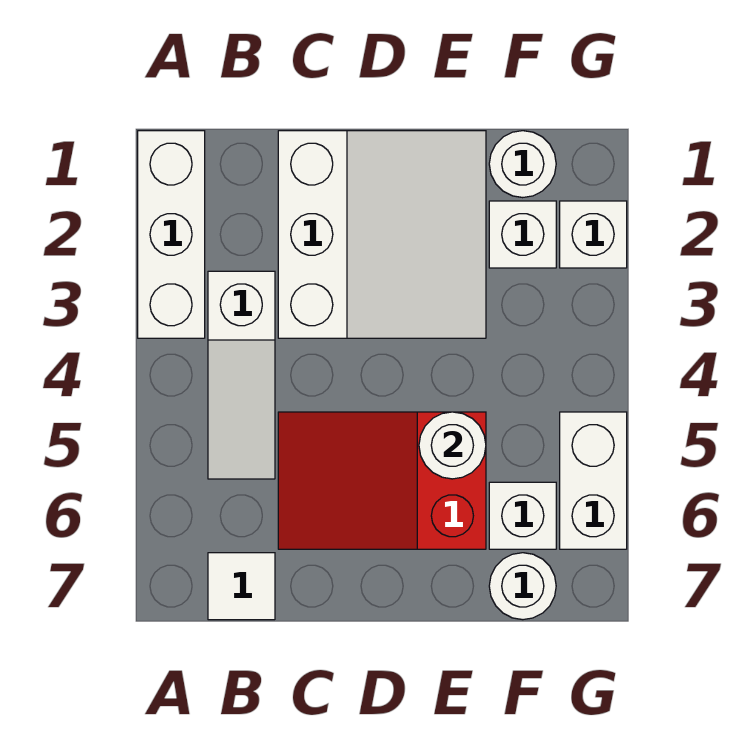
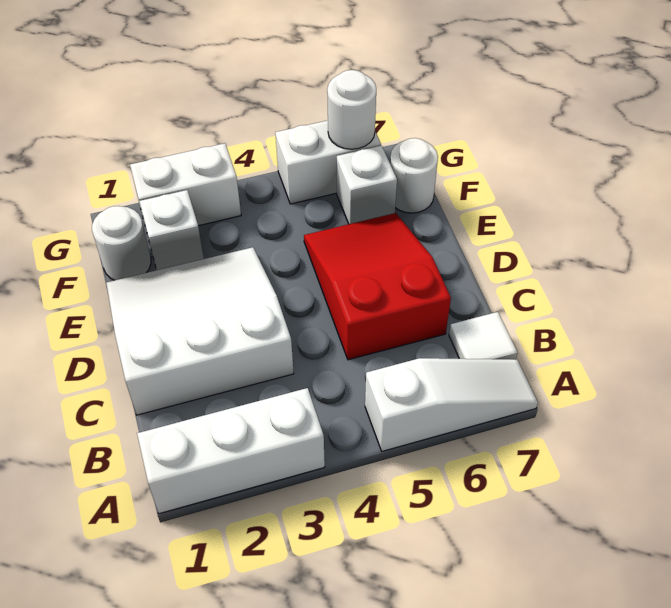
white 1x3 slope [208,271,275,479] -> white 1x3 slope moved to [365,358,538,451]
red 2x3 slope [278,412,486,549] -> red 2x3 slope turned to [304,213,451,360]
white 1x1 round brick [419,412,486,479] -> white 1x1 round brick moved to [327,70,376,149]
white 1x1 brick [560,201,627,268] -> white 1x2 brick [130,143,241,226]

